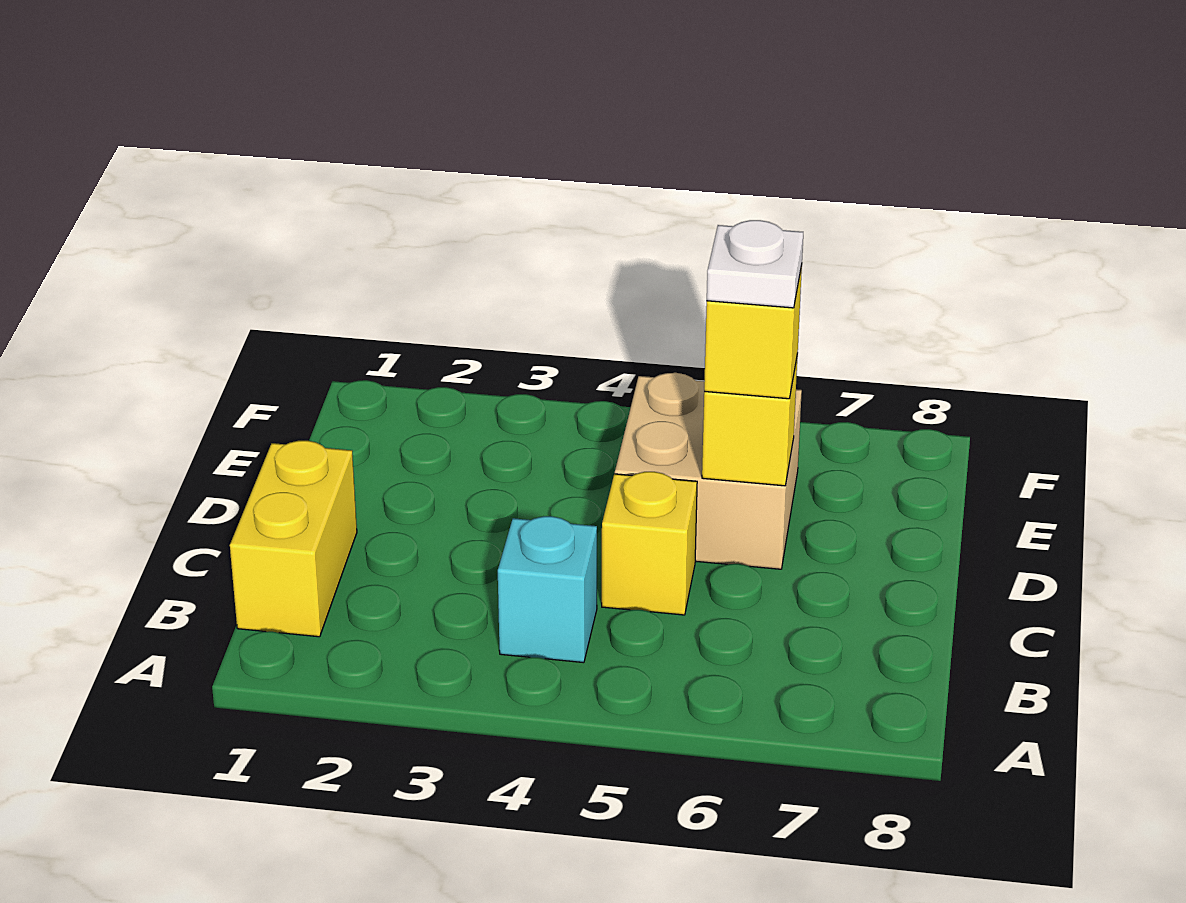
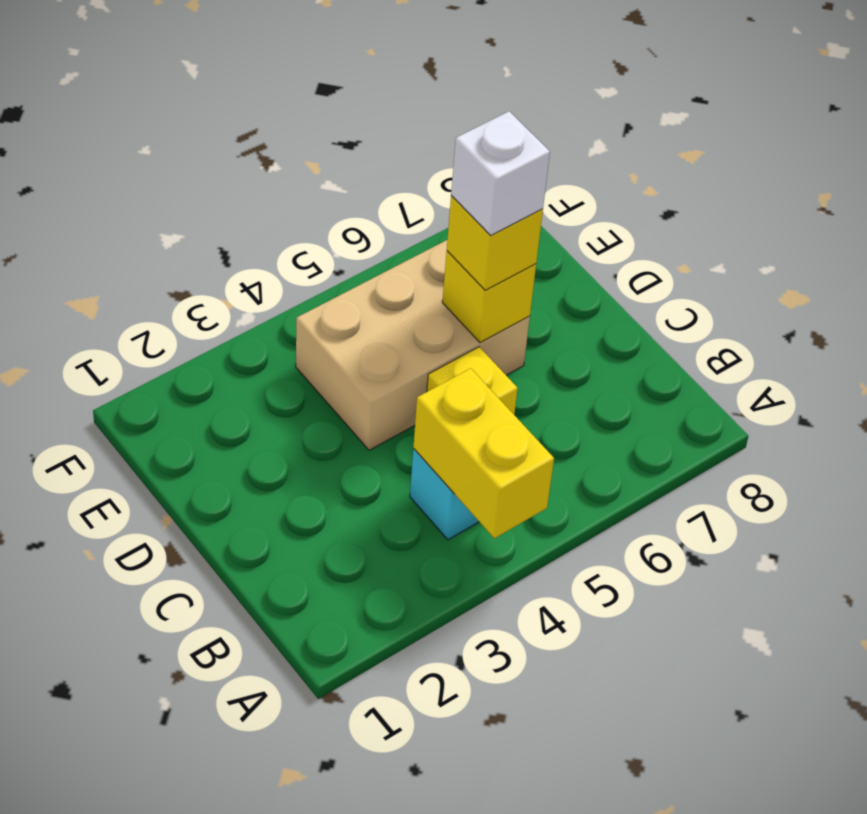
yellow 1x2 brick [230,441,357,637] -> yellow 1x2 brick moved to [413,368,554,538]
tan 2x2 brick [615,373,802,569] -> tan 2x3 brick [296,240,530,450]
white 1x1 plate [707,220,803,308] -> white 1x1 brick [451,111,550,235]

